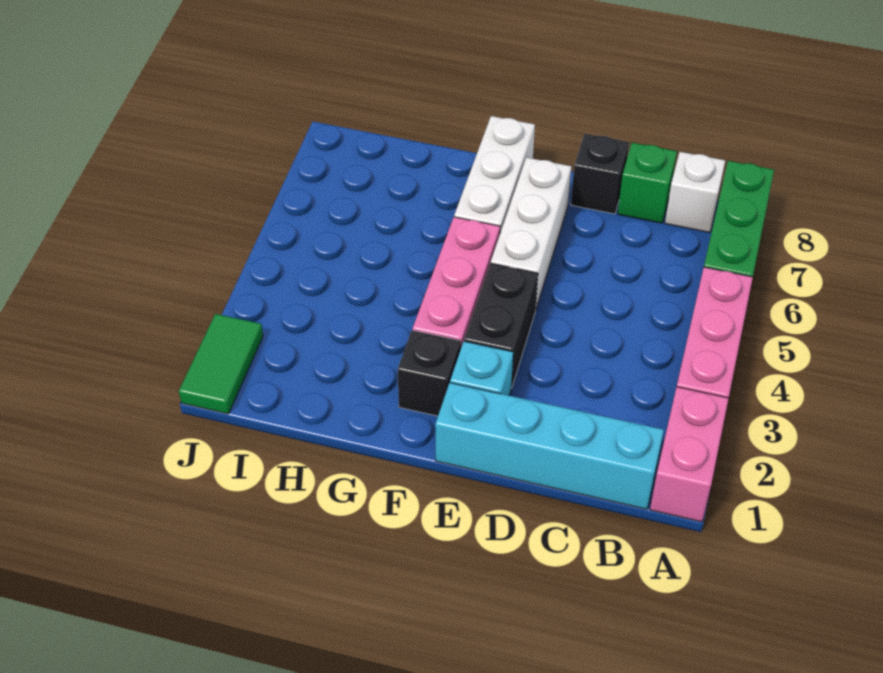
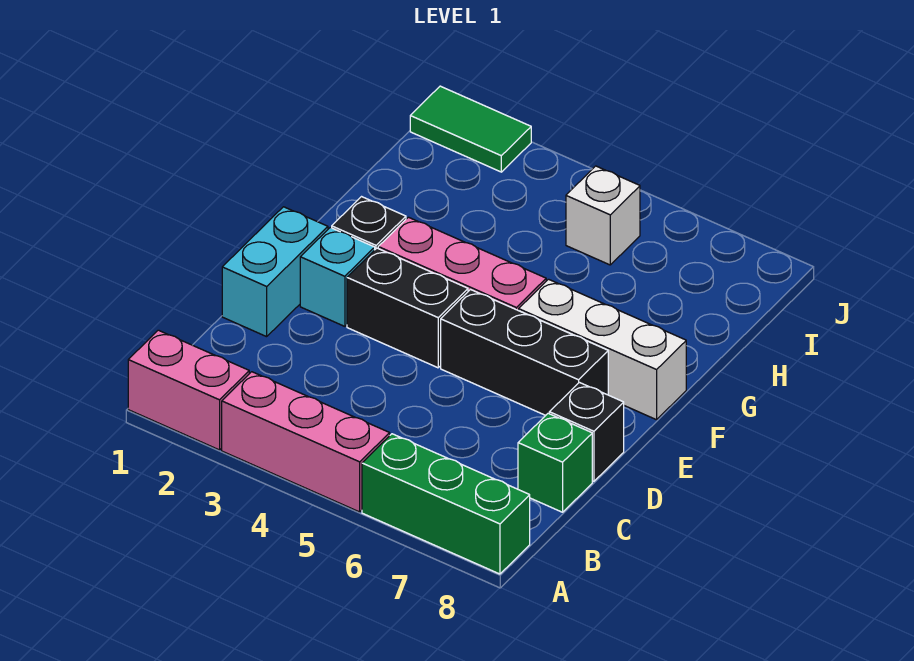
cyan 1x4 brick [435,383,664,509] -> cyan 1x2 brick [222,207,328,337]
white 1x1 brick [665,152,725,233] -> white 1x1 brick moved to [566,166,640,265]
white 1x3 brick [491,157,572,310] -> black 1x3 brick [441,290,608,415]

